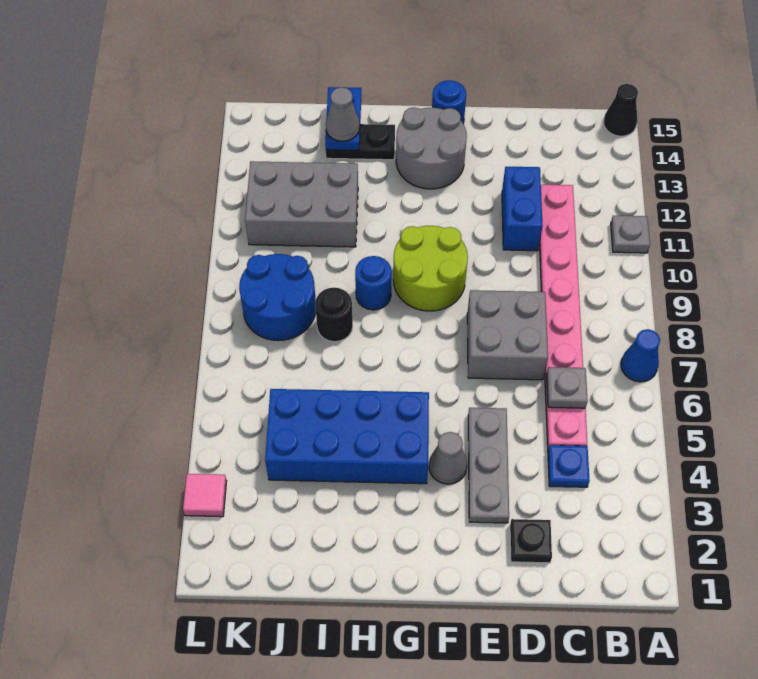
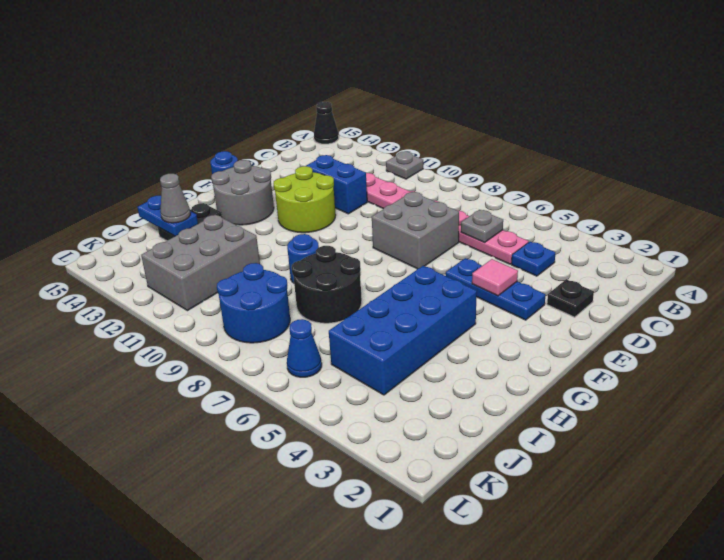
blue 1x1 cone [621,329,660,382] -> blue 1x1 cone moved to [287,319,322,377]
grey 1x3 plate [468,408,509,523] -> blue 1x3 plate [446,258,545,320]
grey 1x1 cone [429,432,467,484] -> none
lime 2x2 round brick [393,226,468,311] -> lime 2x2 round brick moved to [273,166,336,233]
black 1x1 round brick [315,287,353,342] -> black 2x2 round brick [292,246,362,323]
pink 1x1 tile [183,474,227,517] -> pink 1x1 tile moved to [472,259,518,296]

